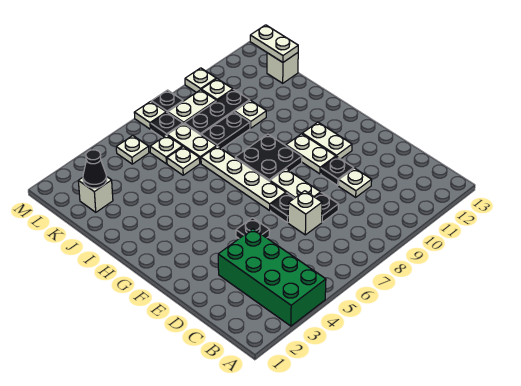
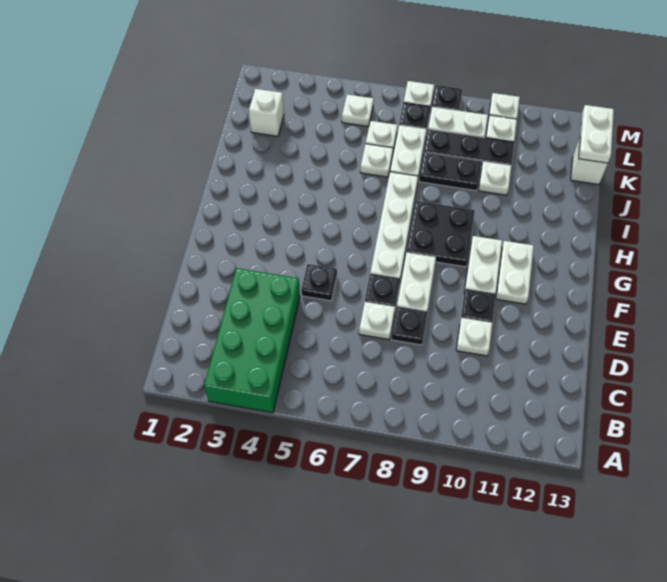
white 1x1 brick [288,191,322,235] -> white 1x1 plate [359,302,395,339]
black 1x1 cone [83,150,107,188] -> none

